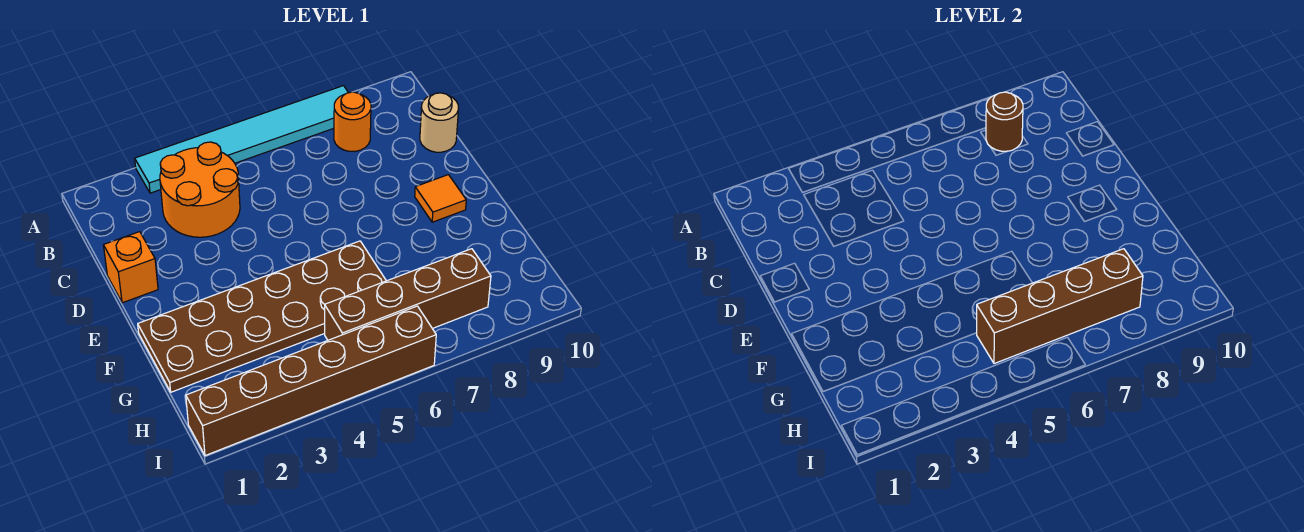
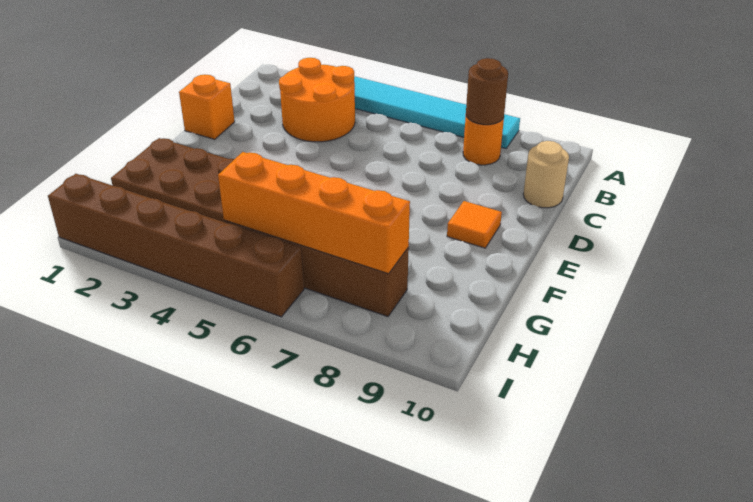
brown 1x4 brick [977,249,1143,364] -> orange 1x4 brick [218,152,410,274]

